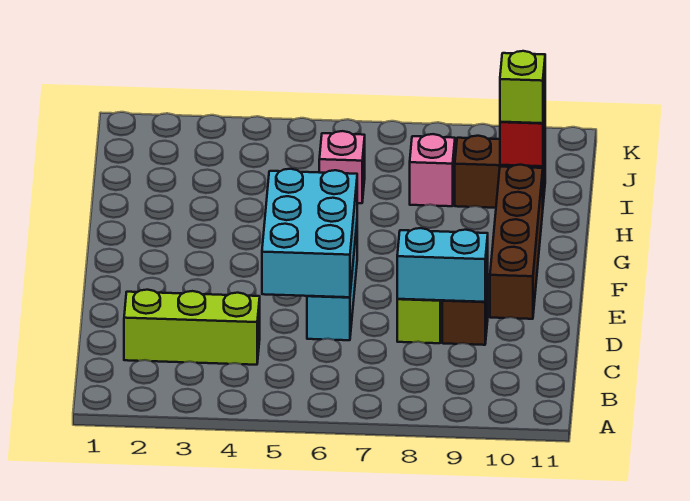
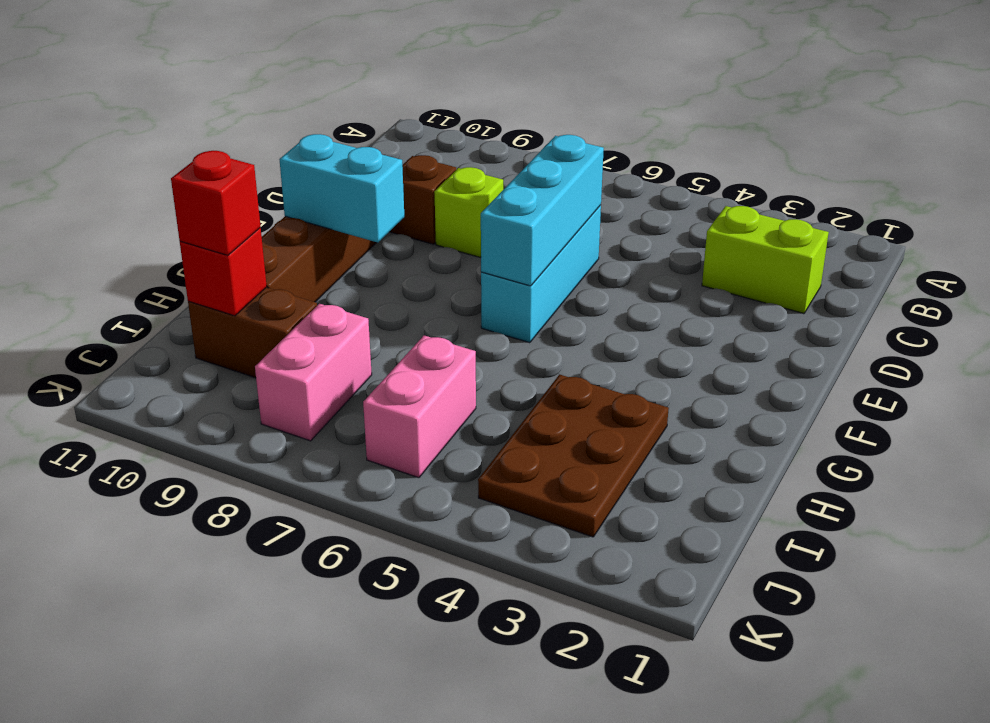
lime 1x3 brick [124,290,260,365] -> lime 1x2 brick [702,206,829,314]
cyan 2x3 brick [262,169,357,297] -> cyan 1x3 brick [481,135,604,286]
cyan 1x2 brick [397,228,488,302] -> cyan 1x2 brick moved to [279,134,404,243]
none -> brown 2x3 plate [478,375,669,537]
pink 1x1 brick [319,131,365,203] -> pink 1x2 brick [363,336,476,478]
pink 1x1 brick [410,134,455,206] -> pink 1x2 brick [255,304,372,441]
lime 1x1 brick [500,51,545,123] -> red 1x1 brick [171,151,261,255]

